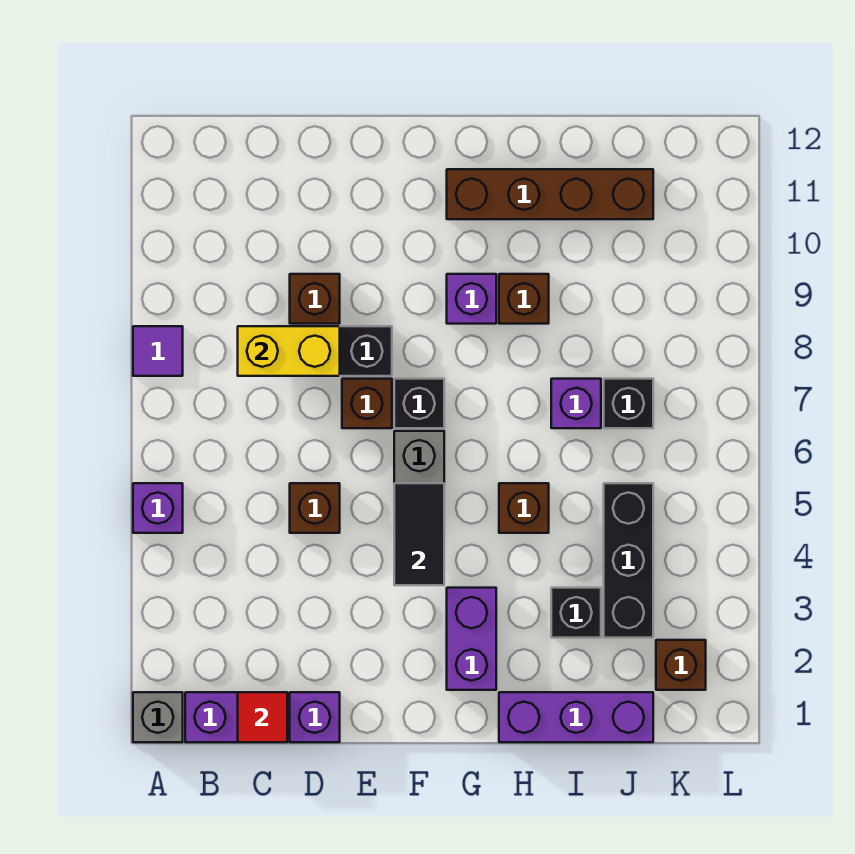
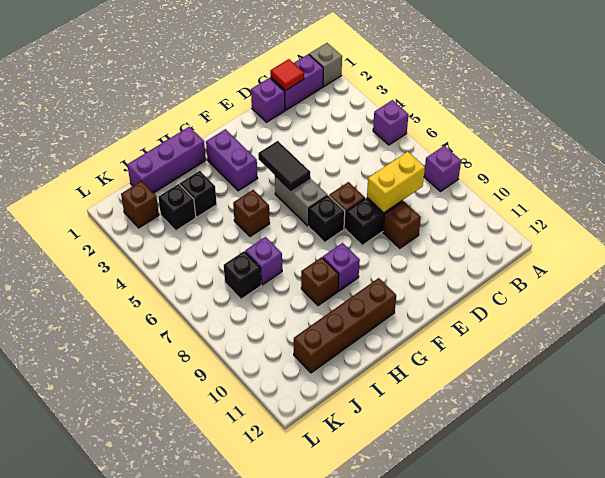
purple 1x1 tile [133,326,183,376] -> purple 1x1 brick [424,146,461,192]
brown 1x1 brick [290,483,340,533] -> none
black 1x3 brick [604,483,653,638] -> black 1x1 brick [158,184,196,231]

